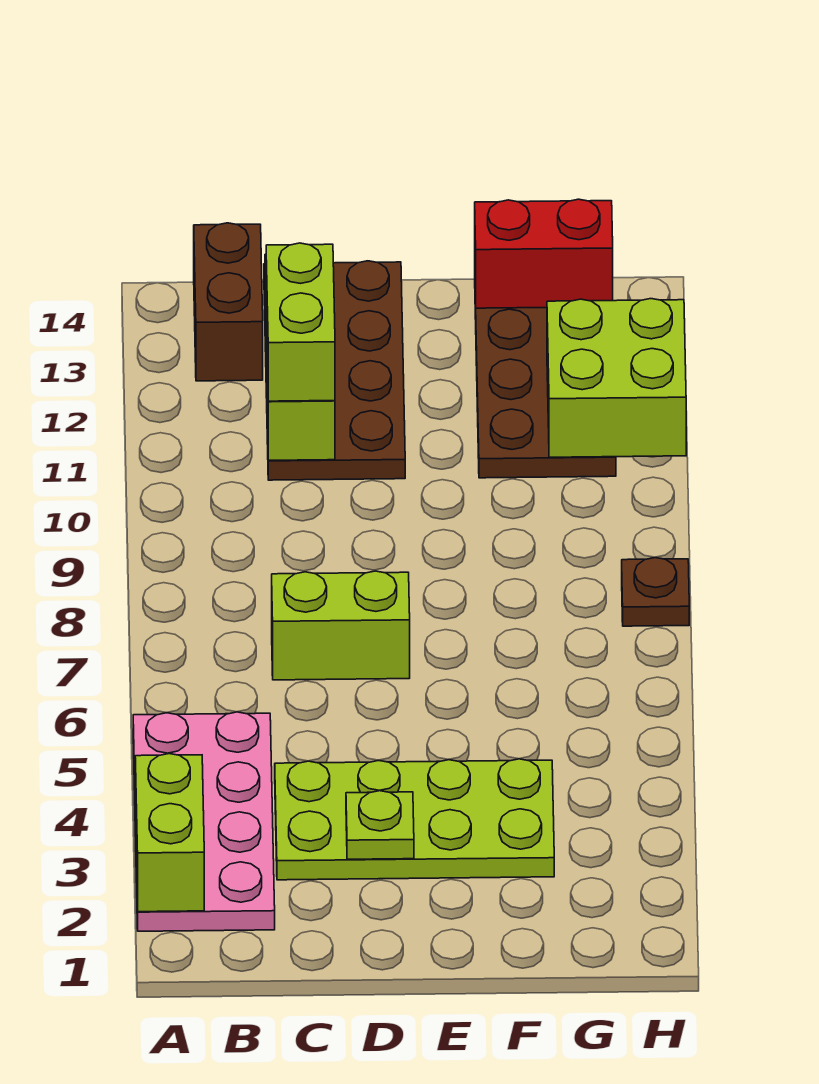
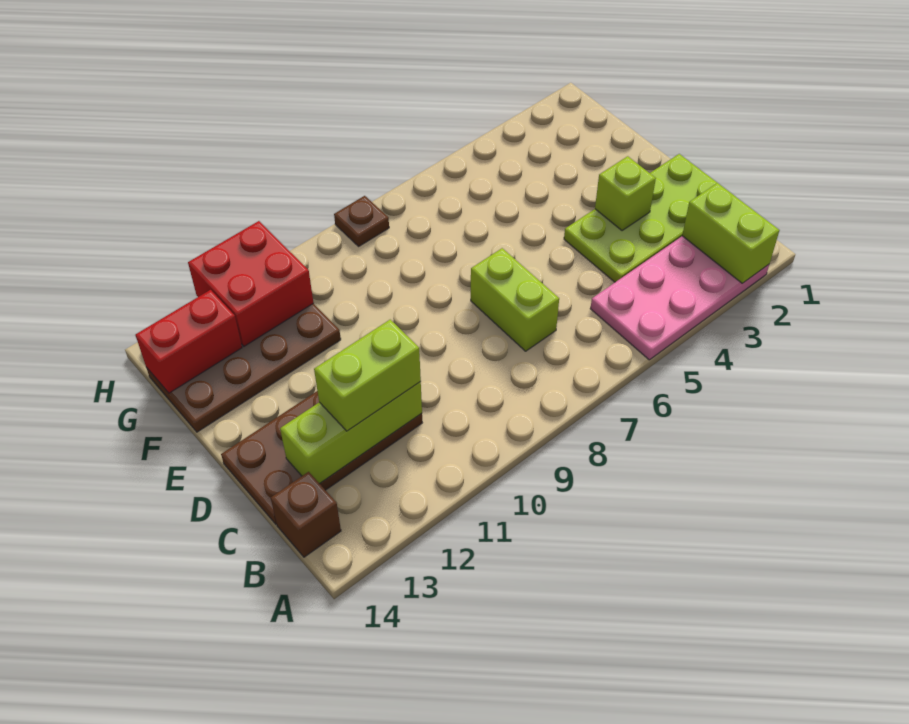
lime 1x2 brick [135,754,204,912] -> lime 1x2 brick turned to [682,183,780,283]
brown 1x2 brick [194,223,263,381] -> brown 1x1 brick [271,472,341,557]
lime 2x4 plate [275,759,554,880] -> lime 2x4 plate turned to [564,154,736,282]
lime 1x1 plate [346,791,414,859] -> lime 1x1 brick [595,156,656,231]
red 1x2 brick [475,199,613,308] -> red 1x2 brick turned to [135,290,242,393]
lime 2x2 brick [547,299,686,457] -> red 2x2 brick [188,221,313,346]

